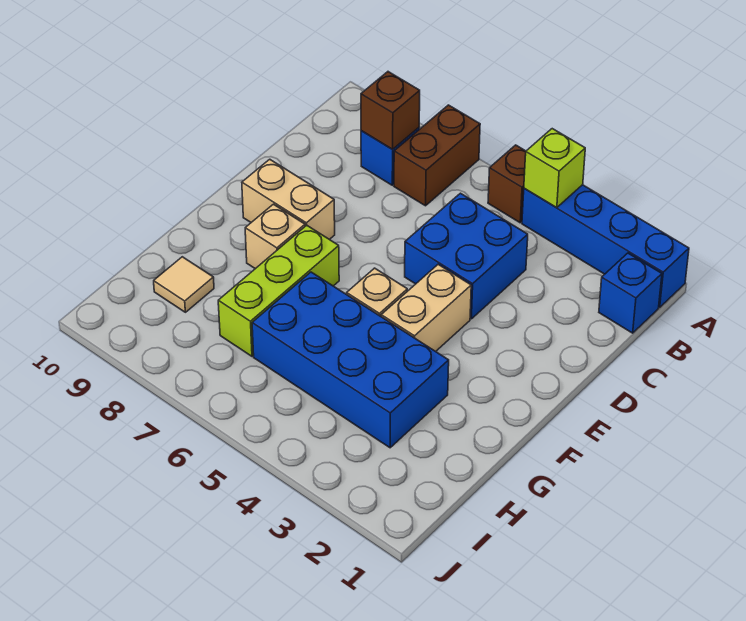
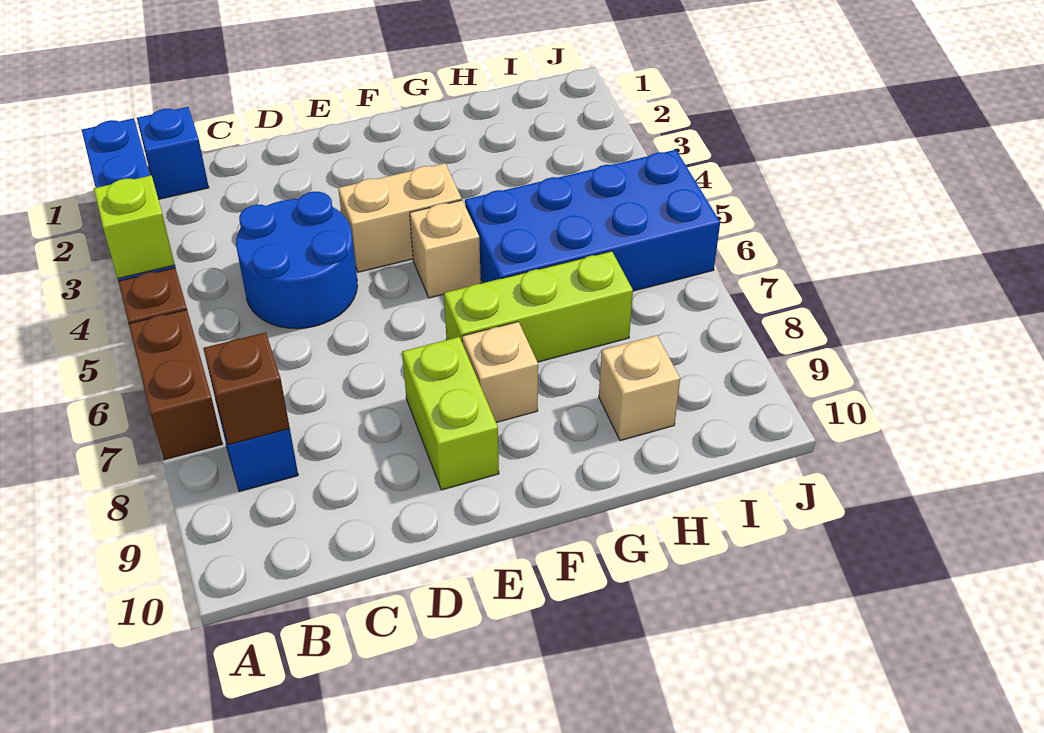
brown 1x2 brick [394,105,480,206] -> brown 1x2 brick turned to [129,310,223,460]
blue 2x2 brick [405,193,528,319] -> blue 2x2 round brick [236,192,358,329]
tan 1x2 brick [242,159,335,240] -> lime 1x2 brick [402,337,499,490]
blue 2x4 brick [252,272,449,448] -> blue 2x4 brick turned to [465,150,720,291]
tan 1x1 tile [154,257,214,312] -> tan 1x1 brick [599,335,680,440]

